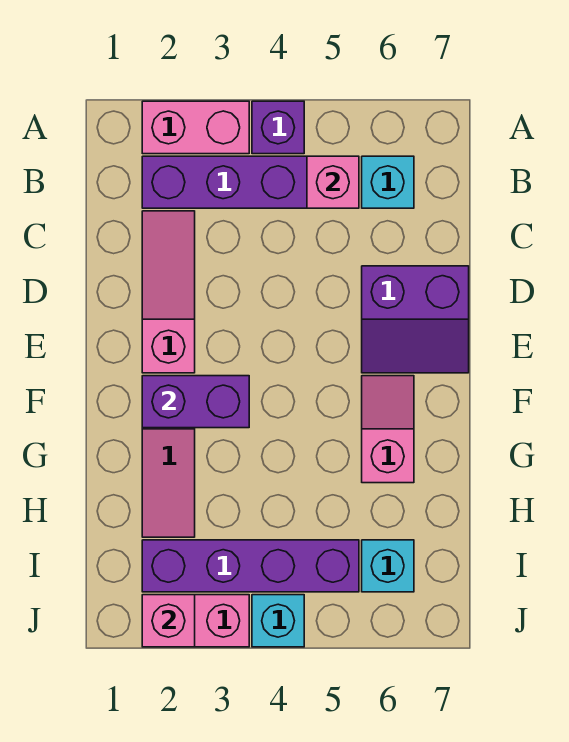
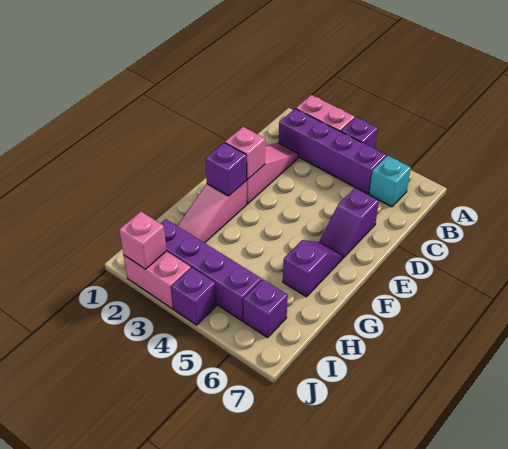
pink 1x1 brick [307,156,359,208] -> pink 1x1 brick moved to [225,127,265,180]
purple 2x2 slope [362,266,469,373] -> purple 1x2 slope [319,188,379,259]
purple 1x2 brick [142,376,249,428] -> purple 1x1 brick [205,143,247,196]
pink 1x2 slope [362,376,414,483] -> purple 1x2 slope [283,240,342,297]
cyan 1x1 brick [362,540,414,592] -> purple 1x1 brick [243,279,288,337]
cyan 1x1 brick [252,595,304,647] -> purple 1x1 brick [171,268,217,325]

